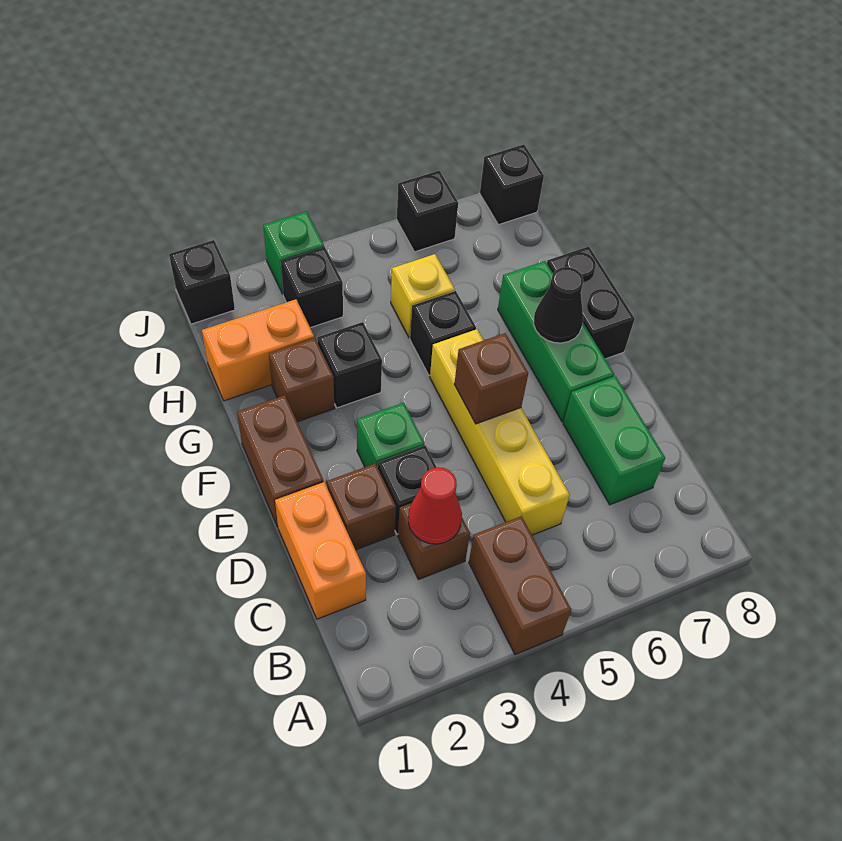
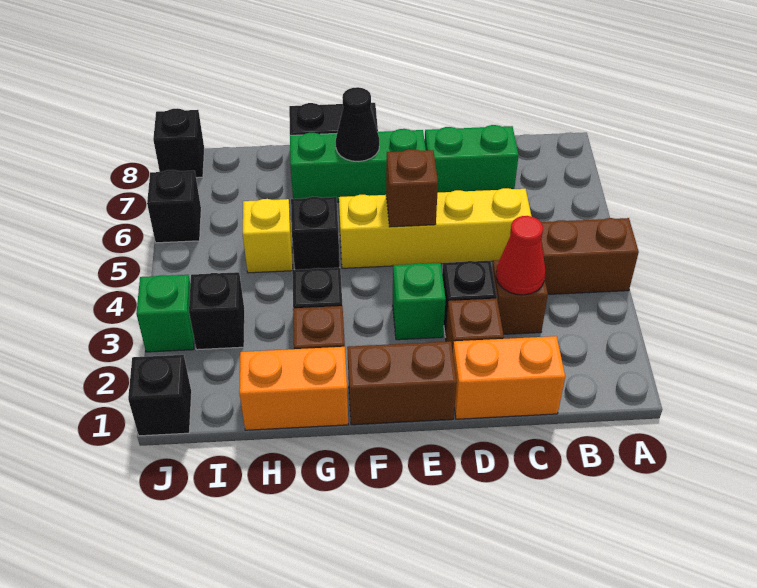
orange 1x2 brick [202,299,314,401] -> orange 1x2 brick turned to [239,347,348,430]

